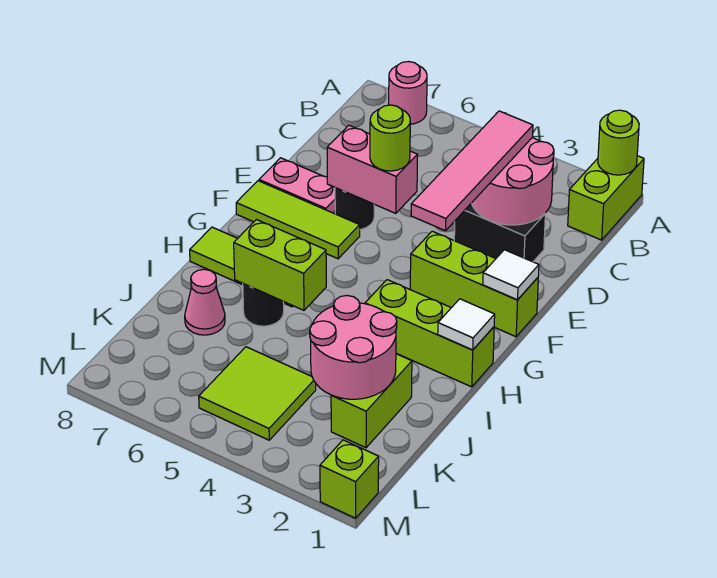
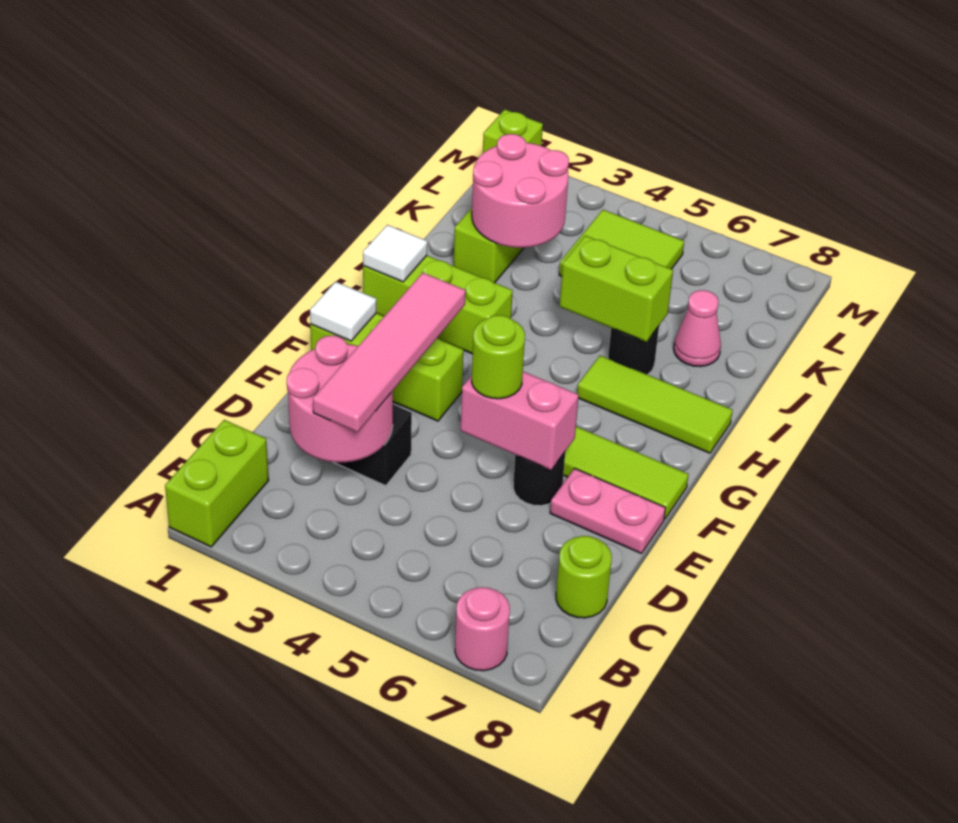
lime 1x1 round brick [598,110,639,175] -> lime 1x1 round brick moved to [556,536,612,618]

